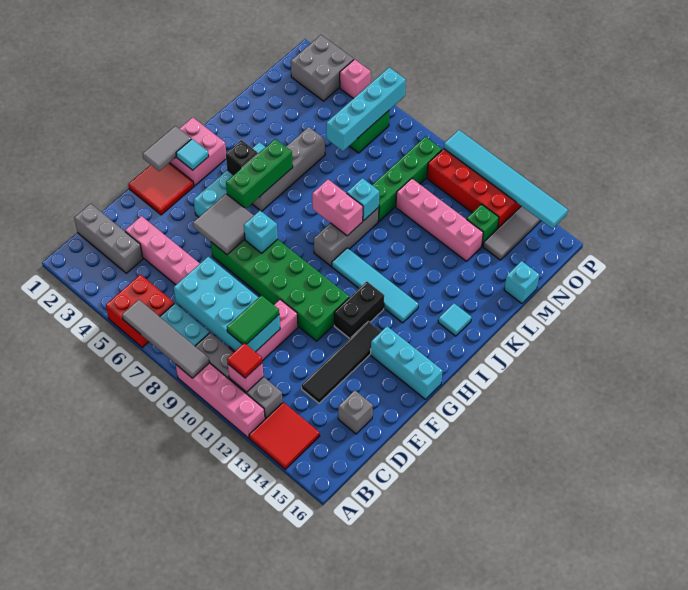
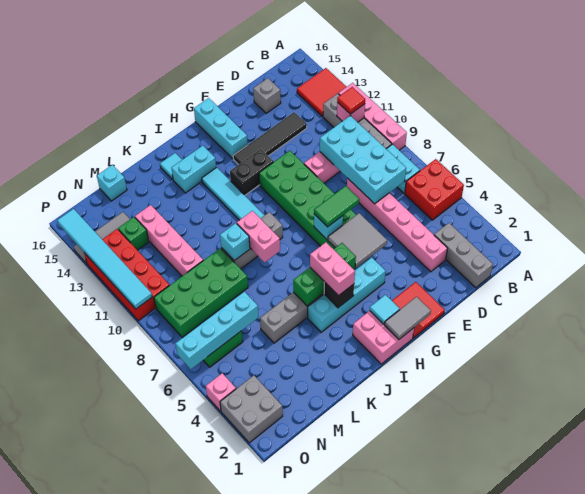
grey 1x4 tile [122,300,210,378] -> none
green 1x2 tile [227,295,279,344] -> green 1x2 tile moved to [314,186,359,227]
none -> pink 1x2 brick [310,242,355,296]
none -> cyan 1x2 brick [172,146,216,193]
green 1x4 brick [372,137,442,221] -> green 2x4 brick [154,248,248,337]

